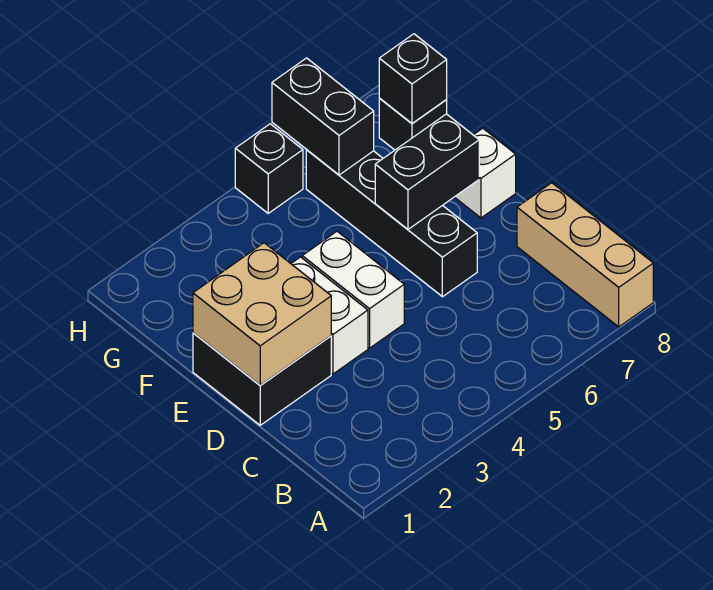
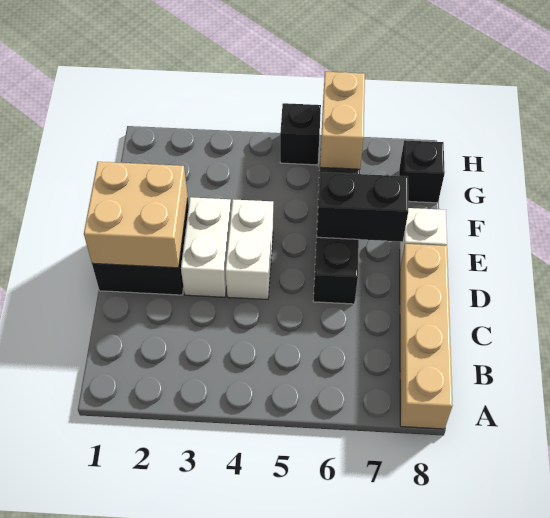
tan 1x3 brick [517,183,653,327] -> tan 1x4 brick [400,244,453,429]
black 1x2 brick [272,58,374,175] -> tan 1x2 brick [320,72,365,169]
black 1x1 brick [379,34,447,123] -> none

